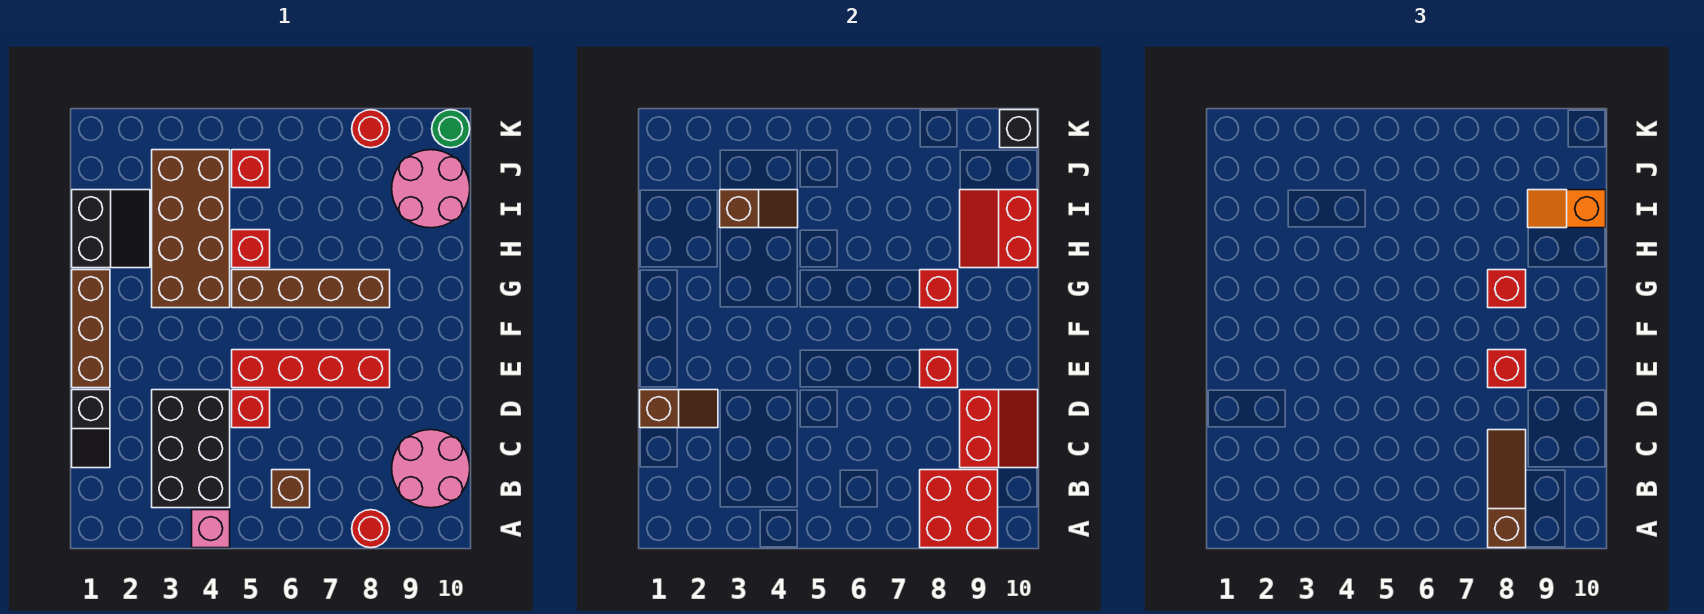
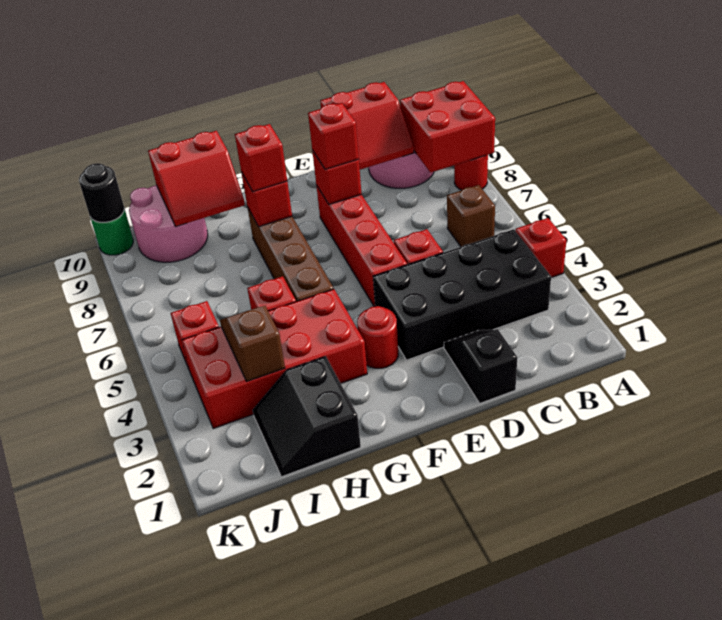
pink 1x1 brick [192,510,230,548] -> red 1x1 brick [515,218,566,278]
brown 1x3 slope [1488,430,1526,548] -> none
black 2x3 brick [152,390,230,508] -> black 2x4 brick [373,229,551,360]
black 1x2 slope [72,390,110,468] -> black 1x2 slope turned to [444,329,517,403]
red 2x2 slope [960,390,1038,468] -> red 2x2 slope turned to [320,82,414,170]
brown 1x2 slope [640,390,718,428] -> none
brown 1x3 brick [72,270,110,388] -> none
brown 2x4 brick [152,150,230,308] -> red 2x4 brick [182,289,367,429]
black 2x2 slope [72,190,150,268] -> black 2x2 slope turned to [253,356,361,477]
orange 1x2 slope [1528,190,1606,228] -> none
red 1x1 round brick [352,110,390,148] -> red 1x1 round brick moved to [357,306,398,368]
black 1x1 brick [1000,110,1038,148] -> black 1x1 round brick [79,163,124,222]

